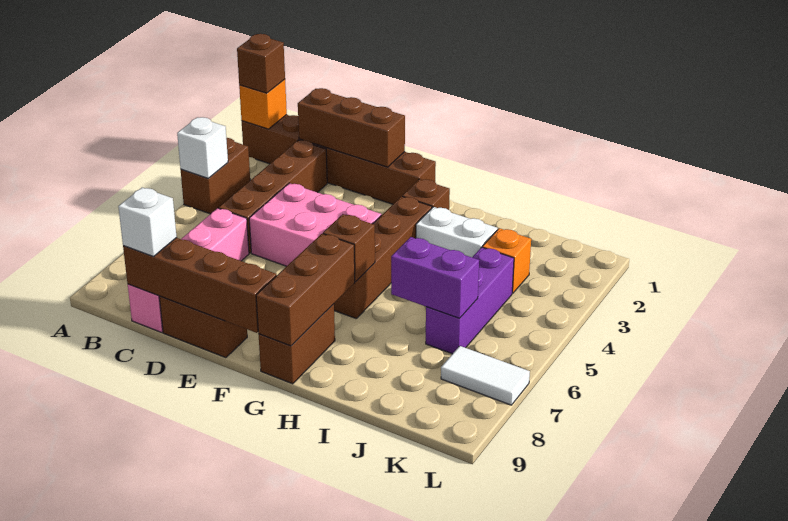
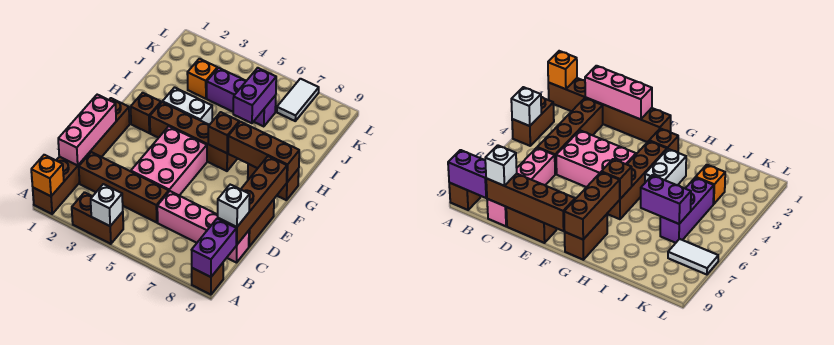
brown 1x1 brick [237,34,285,93] -> brown 1x1 brick moved to [192,263,223,295]
none -> purple 1x2 brick [192,219,236,277]
brown 1x3 brick [298,88,405,167] -> pink 1x3 brick [58,95,116,166]
white 1x2 brick [416,207,498,257] -> white 1x2 brick turned to [163,88,212,125]

